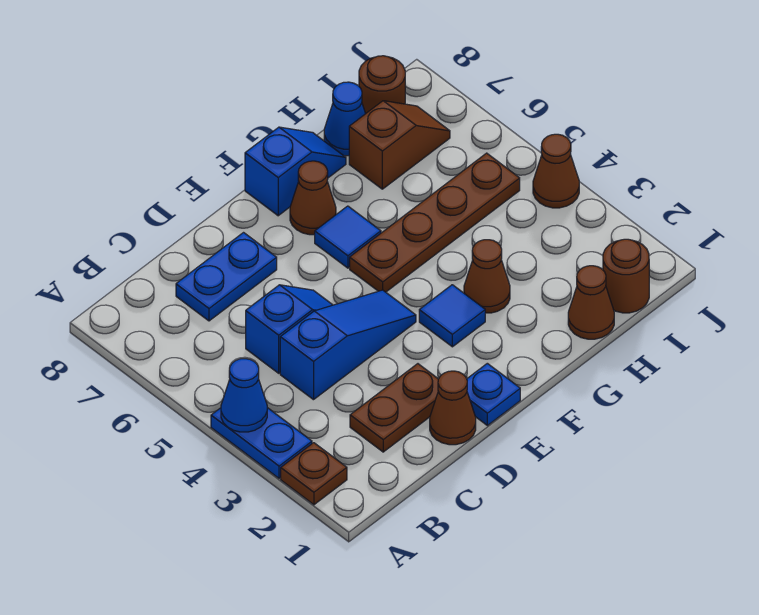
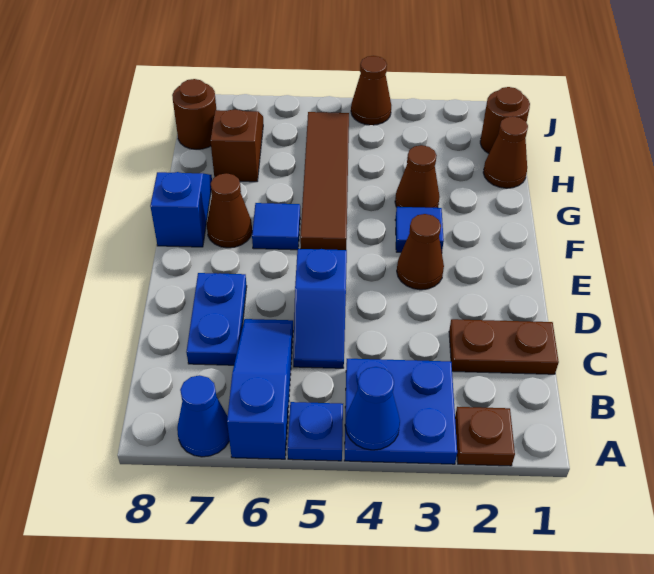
blue 1x2 plate [211,408,312,478] -> blue 2x2 plate [344,359,457,464]
brown 1x2 plate [350,364,438,452] -> brown 1x2 plate turned to [449,319,559,374]
blue 1x3 slope [280,290,416,400] -> blue 1x3 slope moved to [227,319,293,459]
blue 1x2 slope [246,285,332,373] -> blue 1x2 slope turned to [293,249,347,368]
brown 1x1 cone [430,371,476,445] -> brown 1x1 cone moved to [397,214,444,290]
blue 1x1 plate [467,363,520,426] -> blue 1x1 plate moved to [288,402,343,461]
brown 1x4 plate [350,153,520,292] -> brown 1x4 tile [300,112,349,250]
blue 1x1 cone [324,82,365,156] -> blue 1x1 cone moved to [177,375,229,457]

